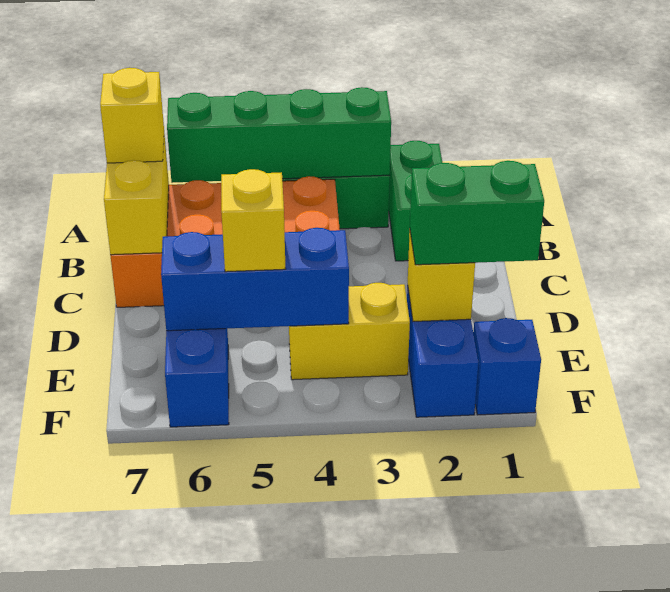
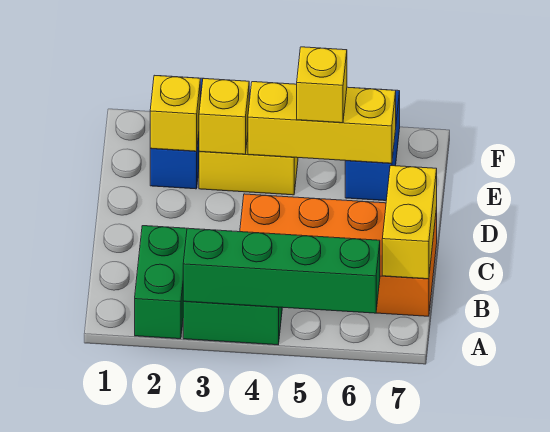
yellow 1x1 brick [100,68,164,163] -> yellow 1x1 brick moved to [199,79,249,154]
green 1x2 brick [410,161,544,265] -> none
blue 1x3 brick [161,228,349,331] -> yellow 1x3 brick [248,82,396,163]
blue 1x1 brick [473,318,541,415] -> none

